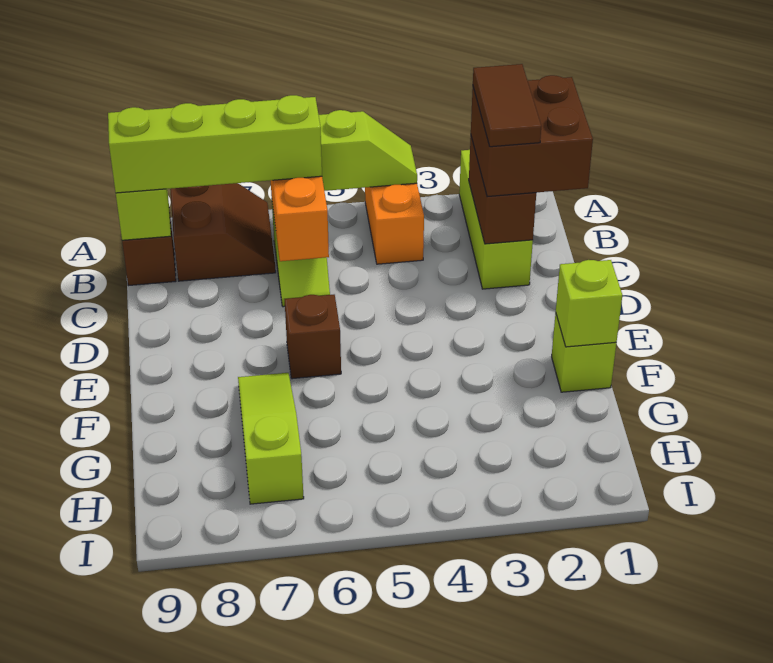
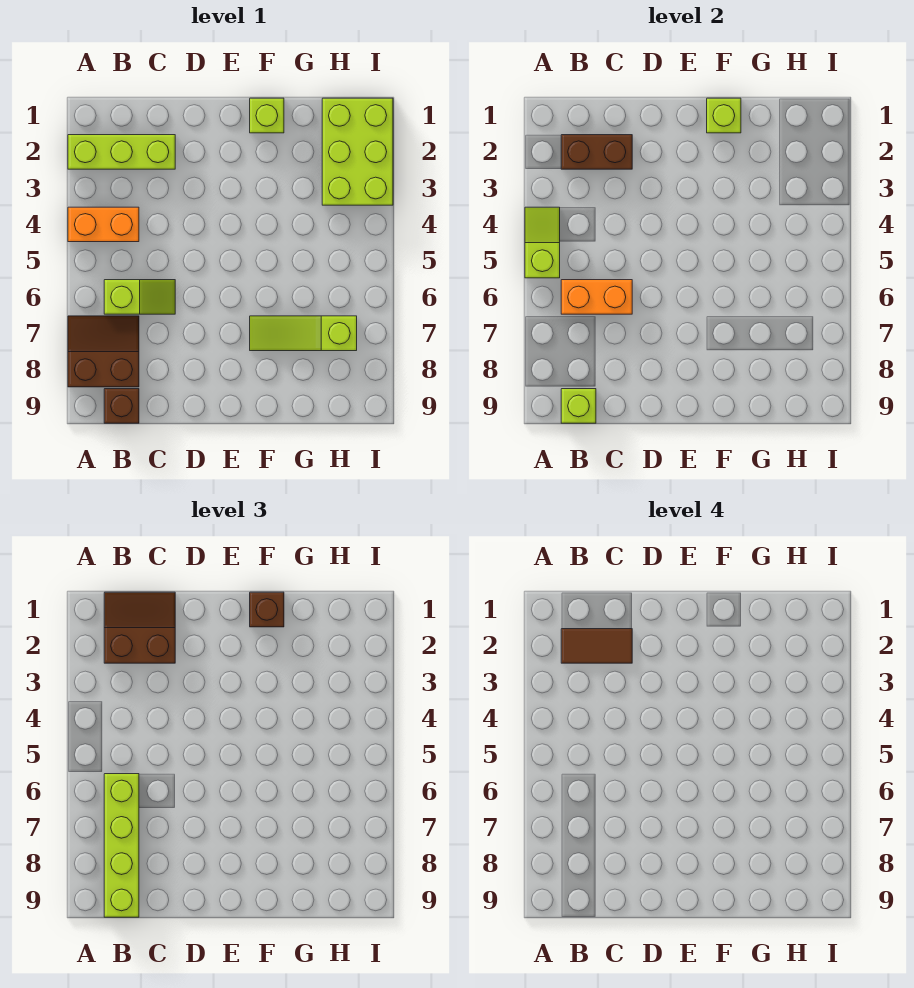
brown 2x2 brick [471,75,593,197] -> brown 2x2 slope [104,592,175,663]
brown 1x1 brick [285,295,341,379] -> brown 1x1 brick moved to [250,592,284,627]
none -> lime 2x3 brick [322,98,393,205]

